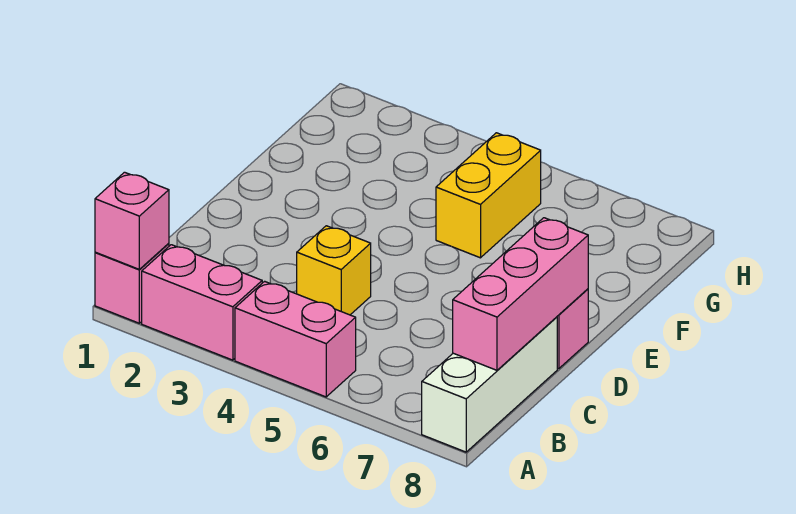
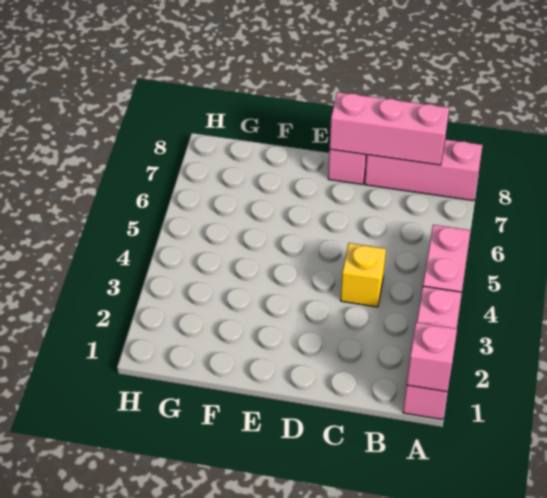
white 1x3 brick [422,317,557,452] -> pink 1x3 brick [365,139,483,201]
yellow 1x2 brick [436,133,541,258] -> none

